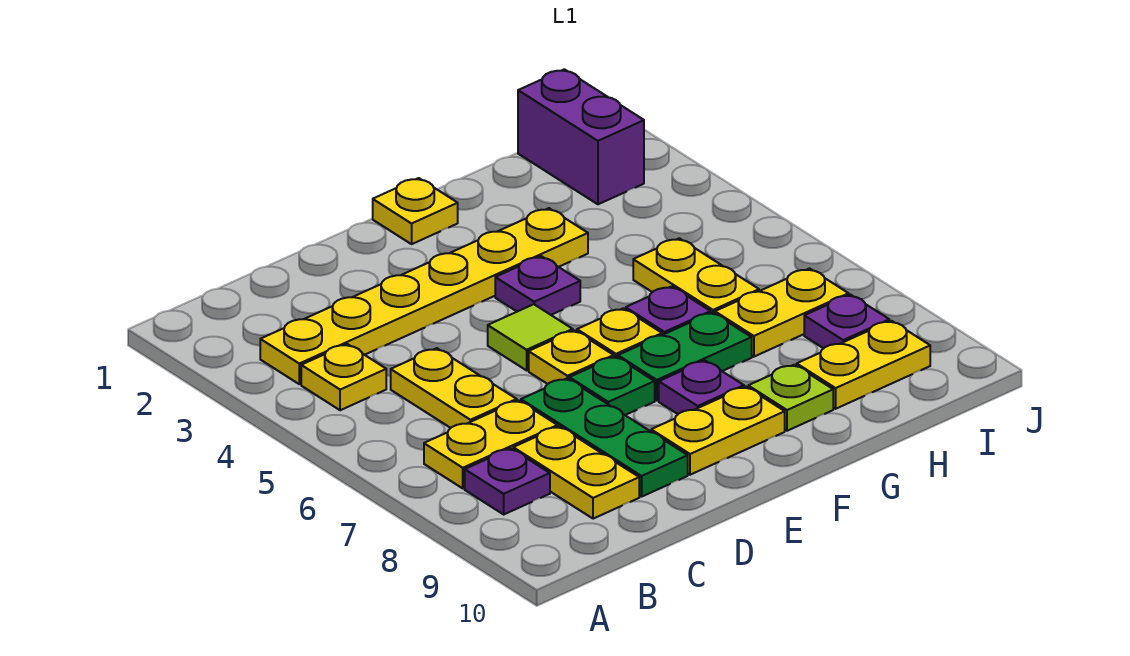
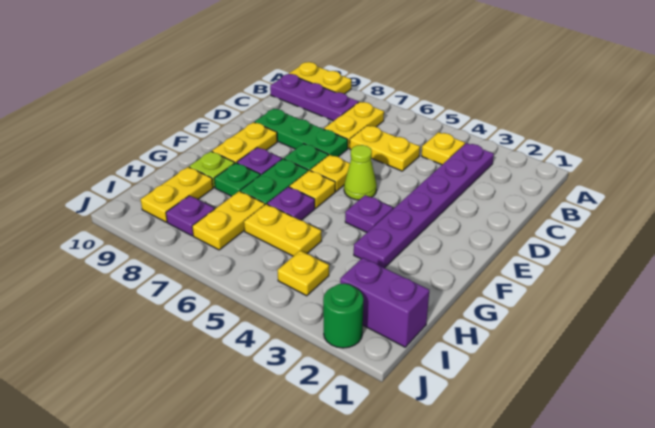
yellow 1x6 plate [260,208,588,384] -> purple 1x6 plate [354,143,494,268]
purple 1x1 plate [465,448,550,514] -> purple 1x3 plate [270,74,359,121]
yellow 1x2 plate [513,426,639,519] -> yellow 1x2 plate moved to [289,62,351,94]
lime 1x1 tile [488,304,573,370] -> lime 1x1 cone [344,145,377,200]
yellow 1x1 plate [373,178,458,244] -> yellow 1x1 plate moved to [278,251,329,296]
none -> green 1x1 plate [214,163,260,196]
none -> green 1x1 round brick [323,283,364,348]

